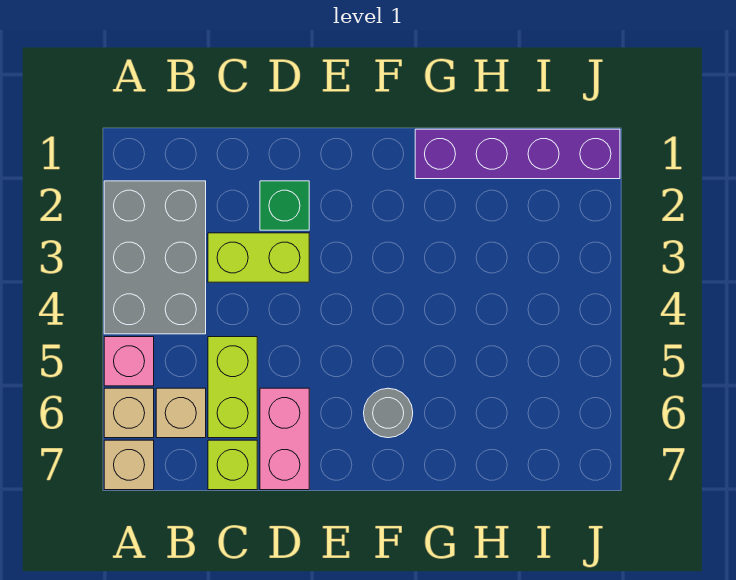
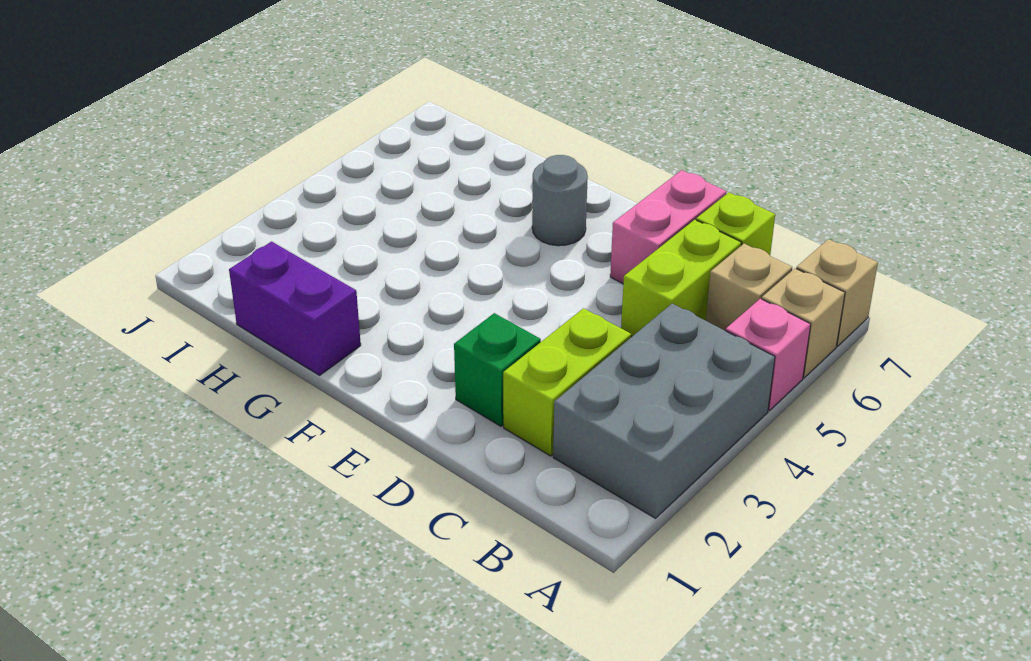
lime 1x2 brick [208,233,309,282] -> lime 1x2 brick turned to [503,308,631,456]
purple 1x4 brick [415,129,620,179] -> purple 1x2 brick [229,242,361,375]

